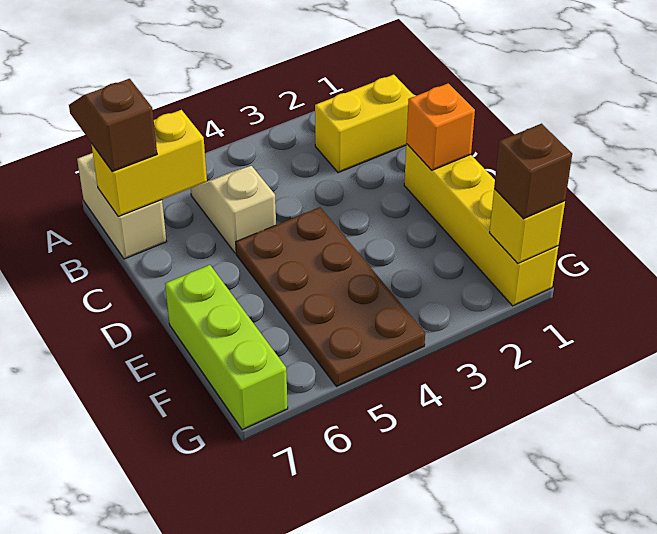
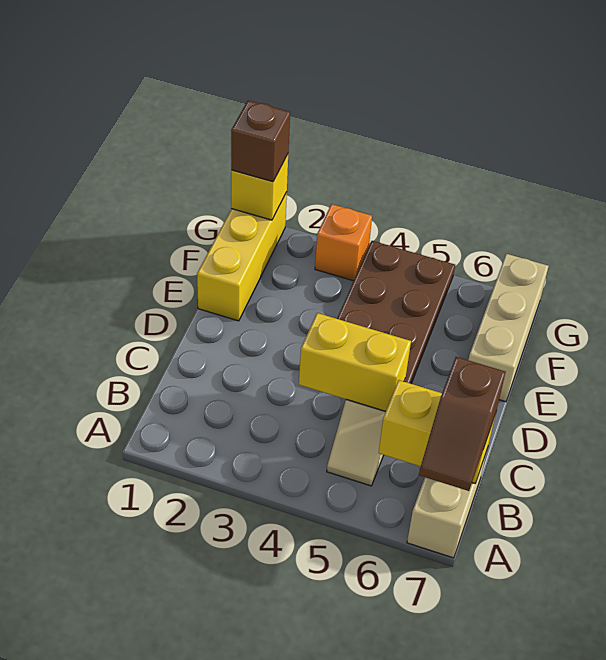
yellow 1x2 brick [315,75,414,173] -> yellow 1x2 brick moved to [299,313,411,411]
yellow 1x4 brick [404,144,558,306] -> yellow 1x3 brick [197,192,287,321]
orange 1x1 brick [406,83,475,170] -> orange 1x1 brick moved to [315,204,372,281]
lime 1x3 brick [165,265,288,430] -> tan 1x3 brick [468,254,549,402]

